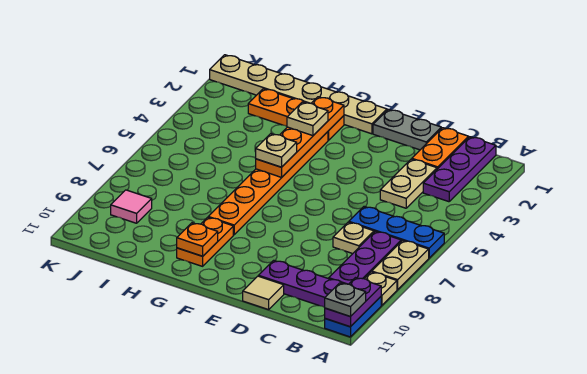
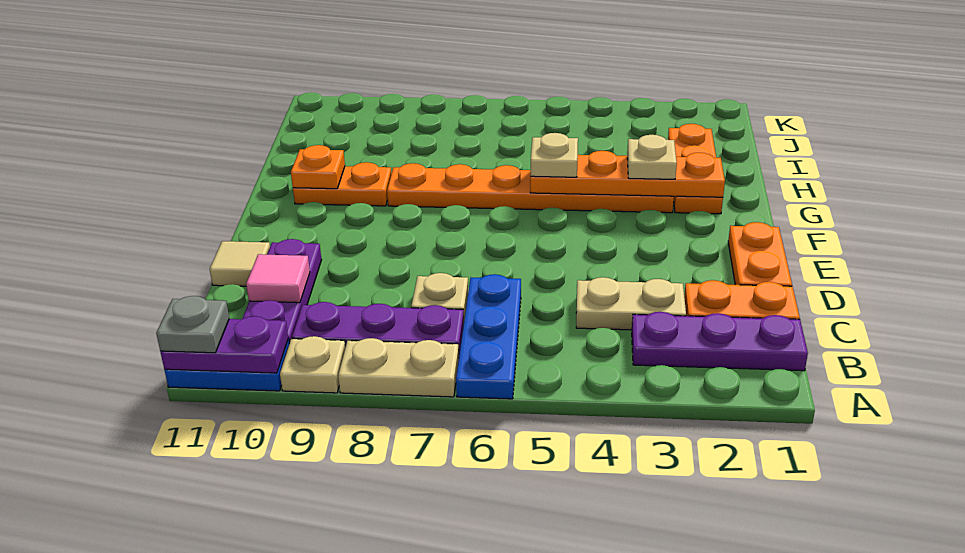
grey 1x2 plate [373,109,441,150] -> orange 1x2 plate [728,222,792,286]
tan 1x6 plate [210,55,387,134] -> none
pink 1x1 tile [111,190,152,223] -> pink 1x1 tile moved to [246,254,310,303]

